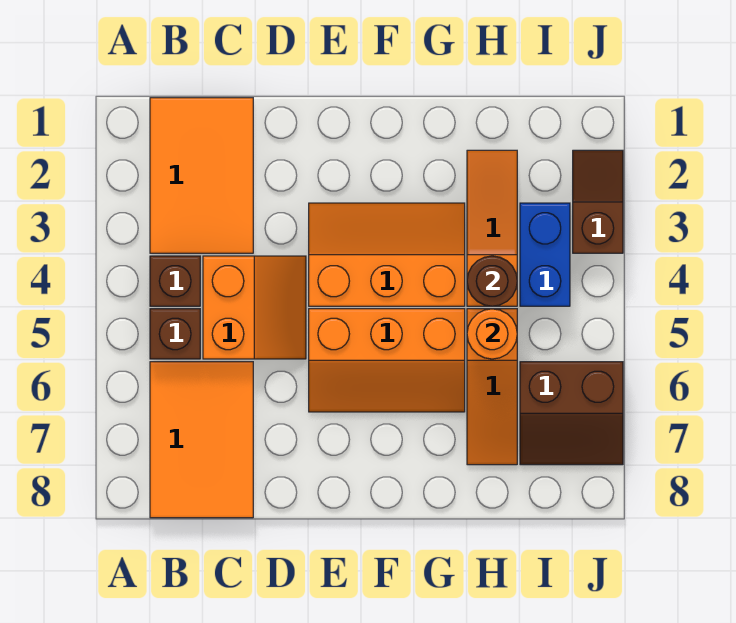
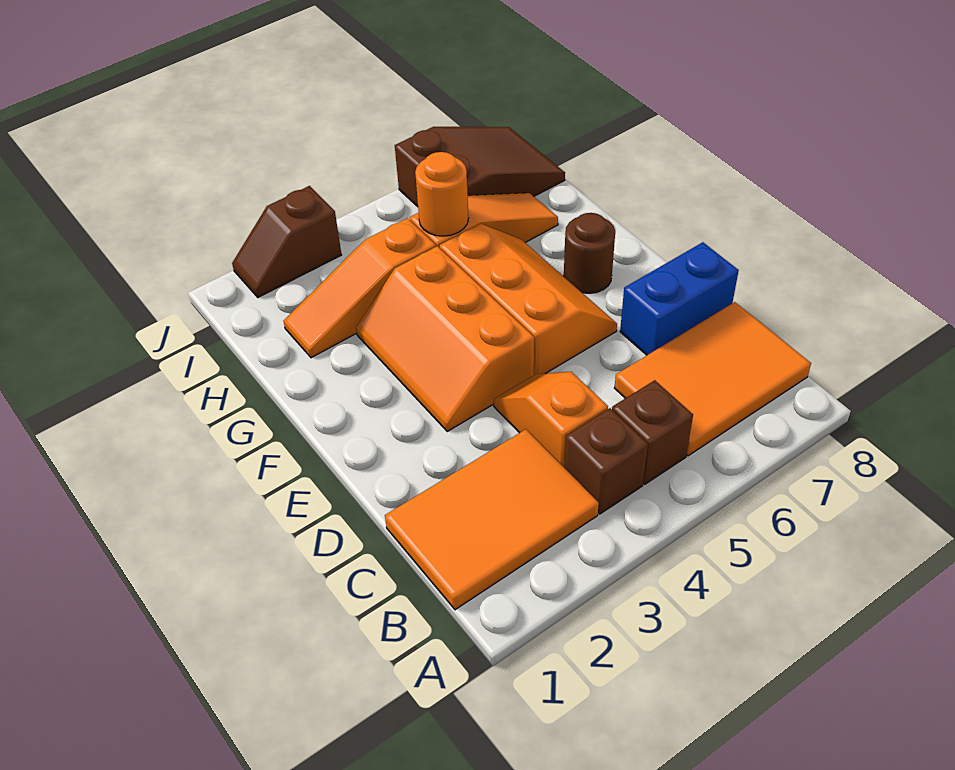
orange 2x2 slope [203,256,306,359] -> orange 1x2 slope [494,372,608,467]
brown 1x1 round brick [467,256,517,306] -> brown 1x1 round brick moved to [564,213,615,293]
blue 1x2 brick [520,203,570,306] -> blue 1x2 brick moved to [620,242,739,355]
brown 2x2 slope [520,362,623,465] -> brown 2x3 slope [395,127,565,207]

